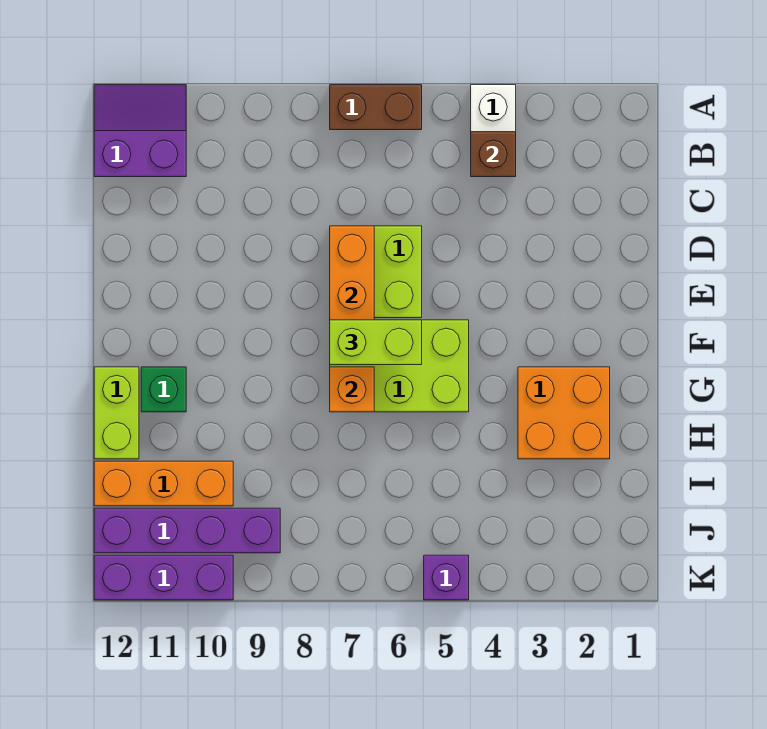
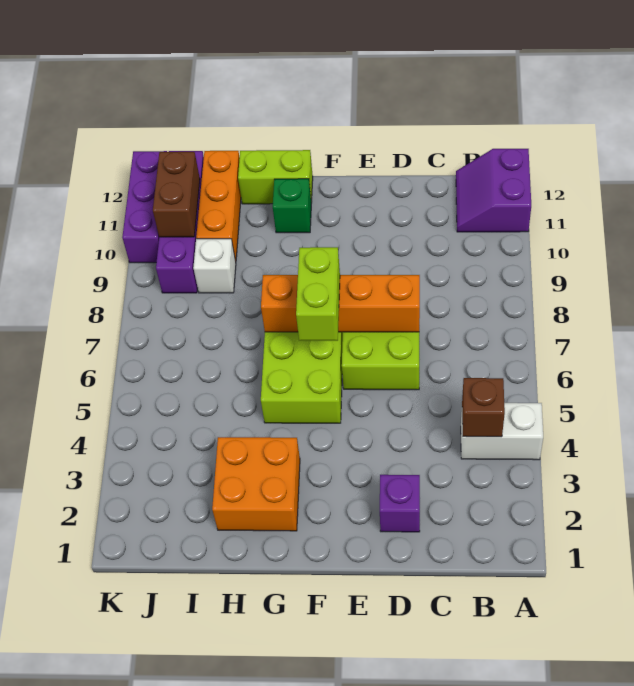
brown 1x2 brick [330,85,422,130] -> brown 1x2 brick moved to [153,152,200,237]
purple 2x2 slope [94,85,186,177] -> purple 2x2 slope turned to [456,149,531,232]
none -> white 1x1 brick [193,239,236,293]
purple 1x1 brick [424,555,469,600] -> purple 1x1 brick moved to [380,475,420,532]

